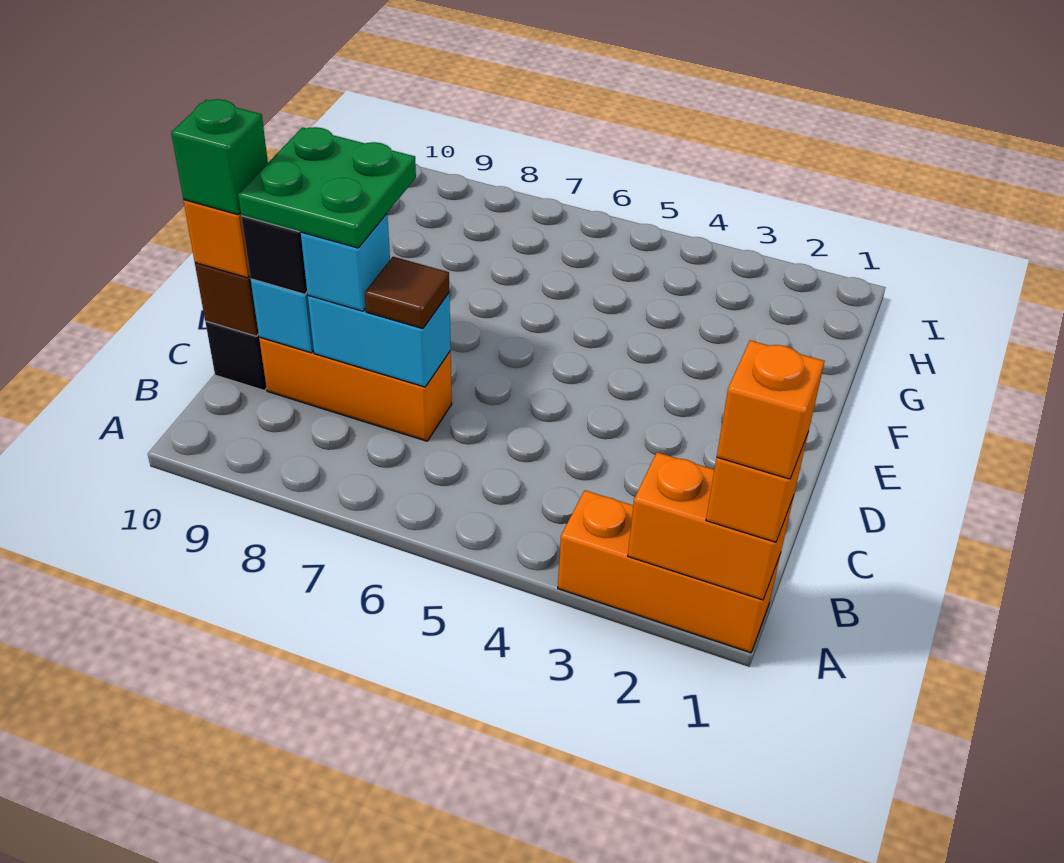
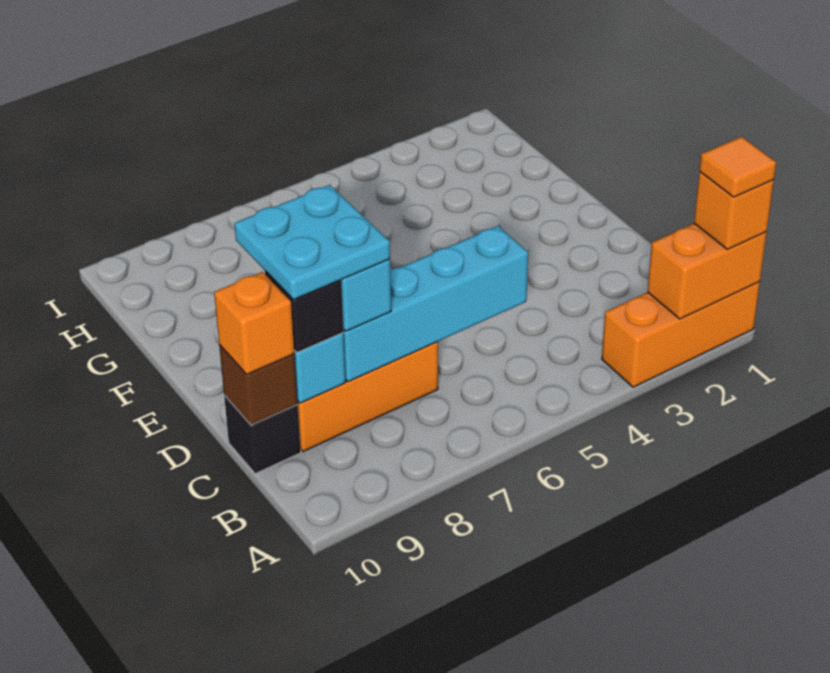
orange 1x1 brick [717,340,825,479] -> orange 1x1 tile [700,137,776,197]
cyan 1x2 brick [308,293,451,387] -> cyan 1x4 brick [343,226,528,382]
brown 1x1 tile [365,257,449,329] -> none
green 2x2 plate [238,127,416,248] -> cyan 2x2 plate [234,185,390,300]
green 1x1 brick [171,99,268,215] -> none

